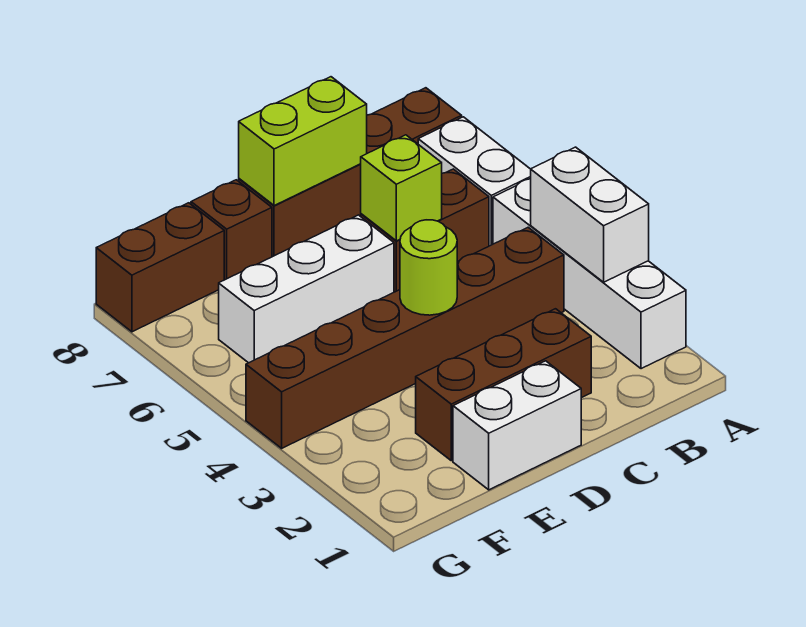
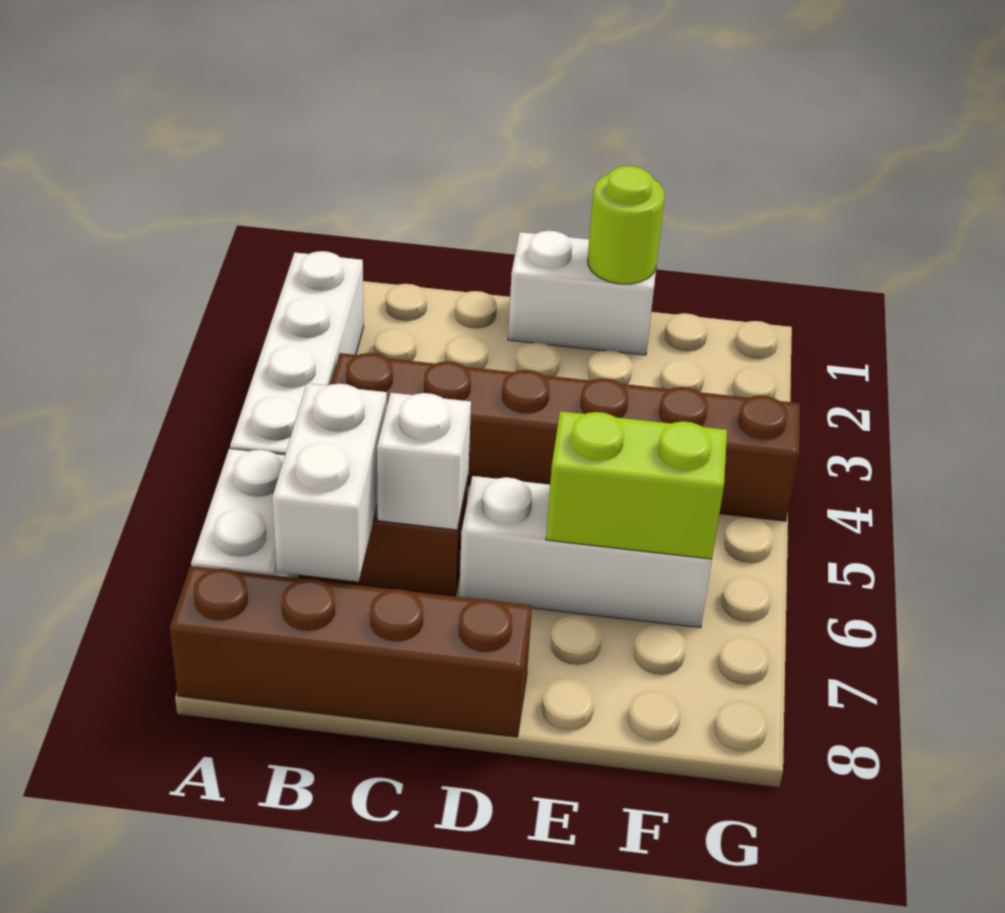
white 1x2 brick [531,147,649,282] -> white 1x2 brick moved to [272,383,387,582]
brown 1x3 brick [416,309,591,461] -> none
lime 1x1 brick [361,135,442,241] -> white 1x1 brick [377,393,471,530]
lime 1x2 brick [239,77,367,206] -> lime 1x2 brick moved to [546,411,727,559]
lime 1x1 round brick [400,220,457,315] -> lime 1x1 round brick moved to [588,166,665,284]
brown 1x1 brick [191,180,272,280] -> none
brown 1x2 brick [96,203,224,332] -> none

